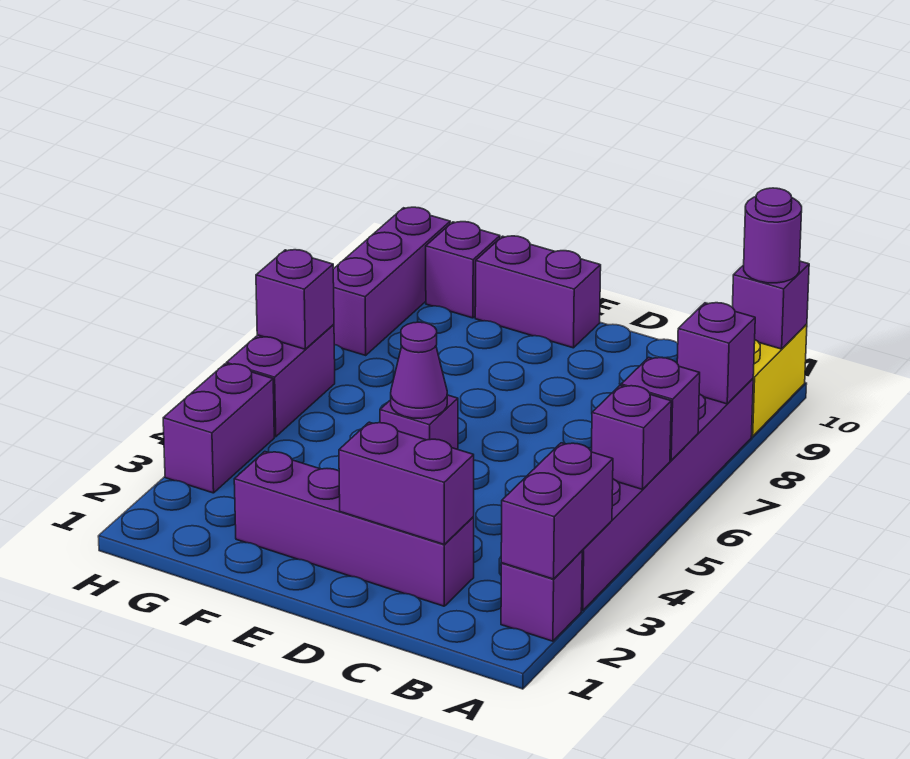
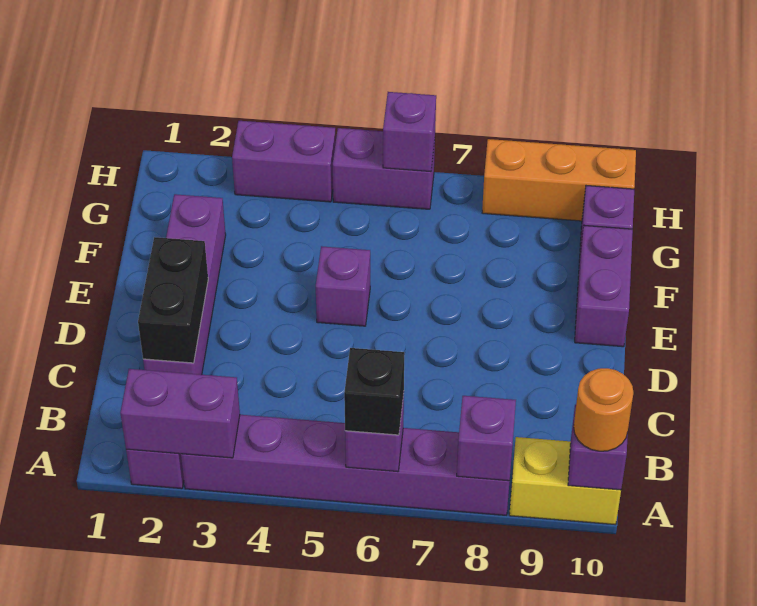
purple 1x1 brick [591,386,671,489] -> none
none -> black 1x1 brick [344,348,404,435]
purple 1x1 round brick [744,188,802,283] -> orange 1x1 round brick [574,368,633,451]
purple 1x2 brick [339,422,474,544] -> black 1x2 brick [138,237,208,363]
purple 1x1 cone [391,322,447,419] -> none
purple 1x3 brick [333,207,450,355] -> orange 1x3 brick [482,139,636,221]

